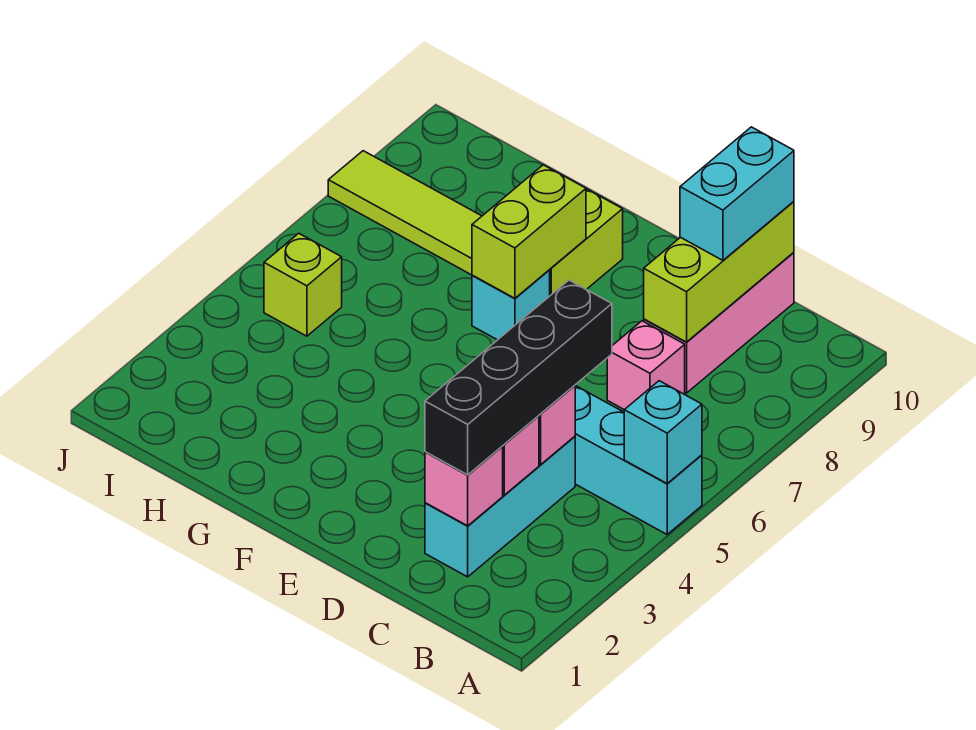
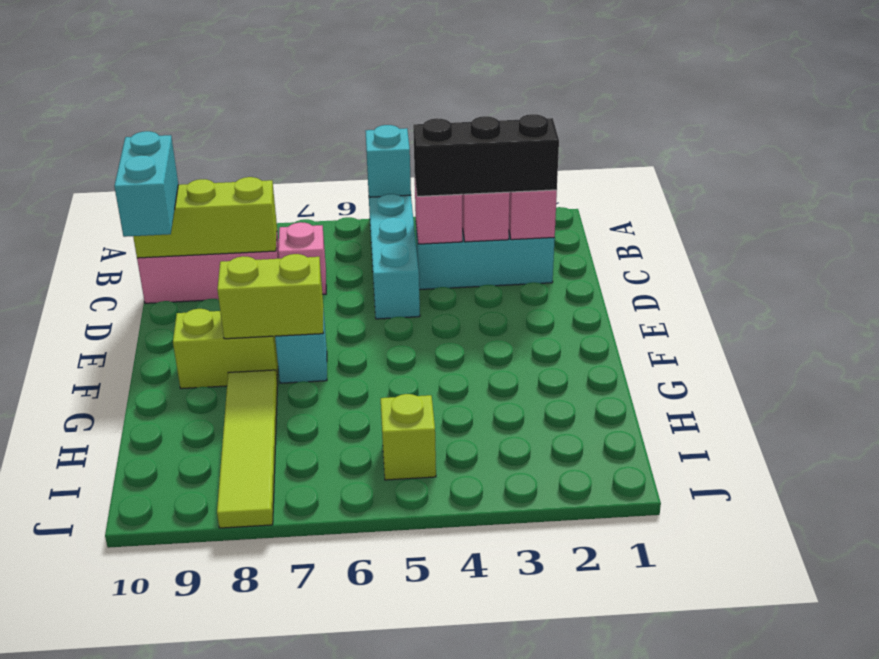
black 1x4 brick [425,280,612,475] -> black 1x3 brick [413,114,559,197]
cyan 1x2 brick [680,127,794,260] -> cyan 1x2 brick turned to [114,131,178,237]

